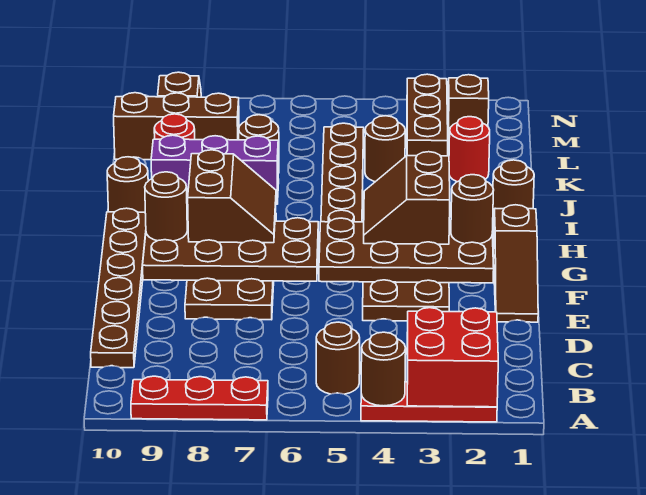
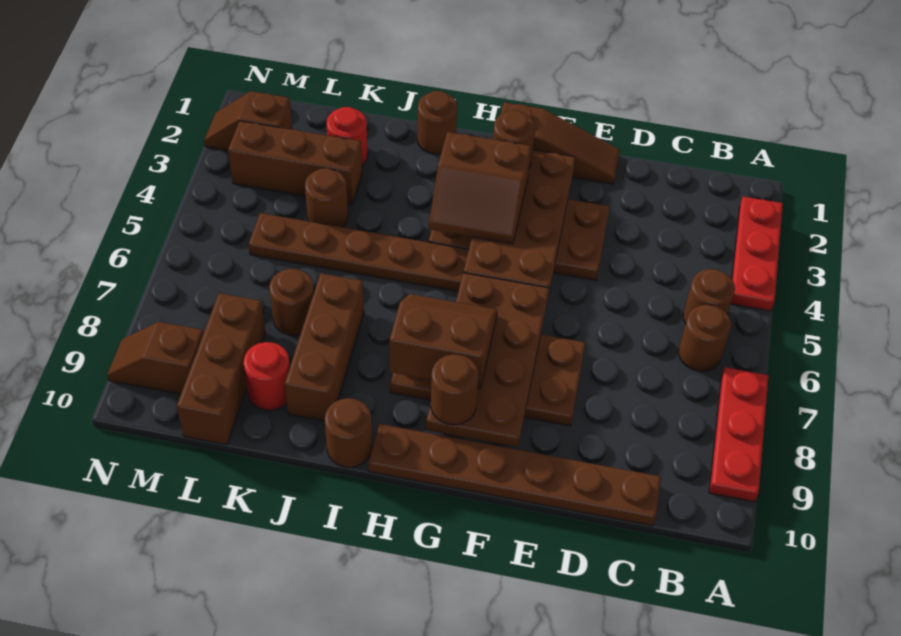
red 2x2 brick [407,308,498,407] -> none
brown 1x1 round brick [361,332,406,406] -> brown 1x1 round brick moved to [679,305,731,371]
purple 1x3 brick [151,135,279,204] -> brown 1x3 brick [285,273,364,421]

